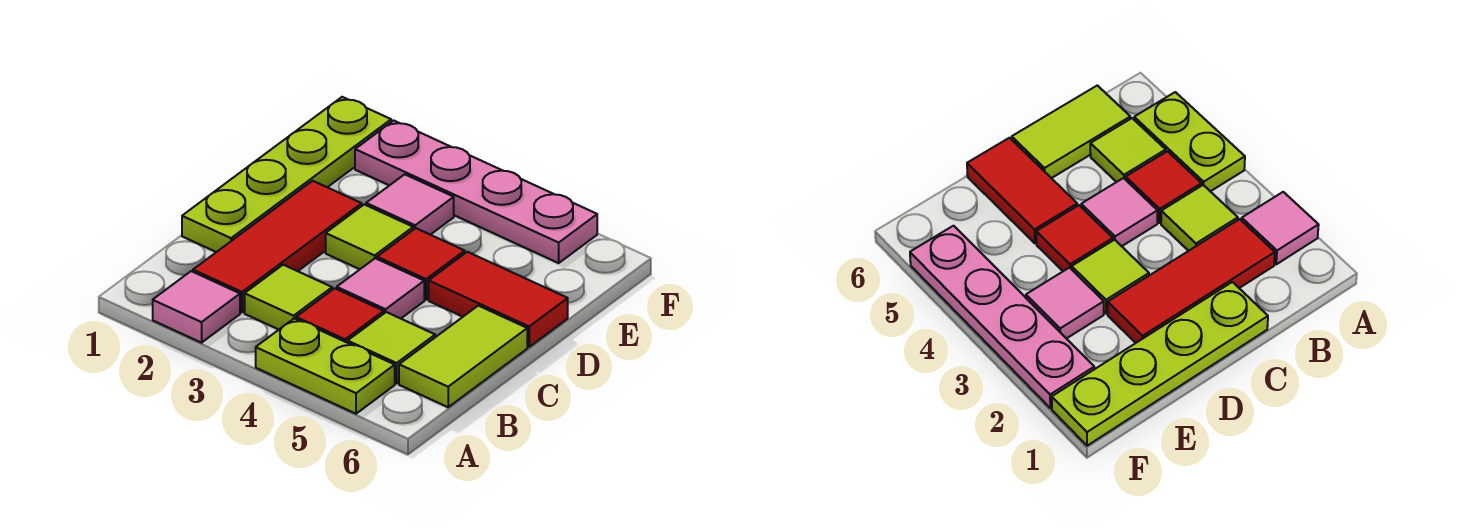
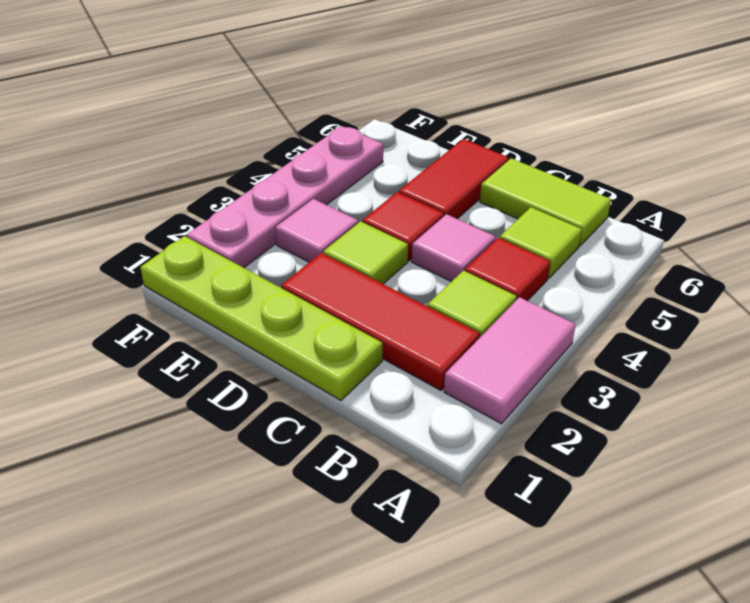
pink 1x1 tile [153,271,240,343] -> pink 1x2 tile [444,297,576,424]
lime 1x2 plate [256,319,395,414] -> none

